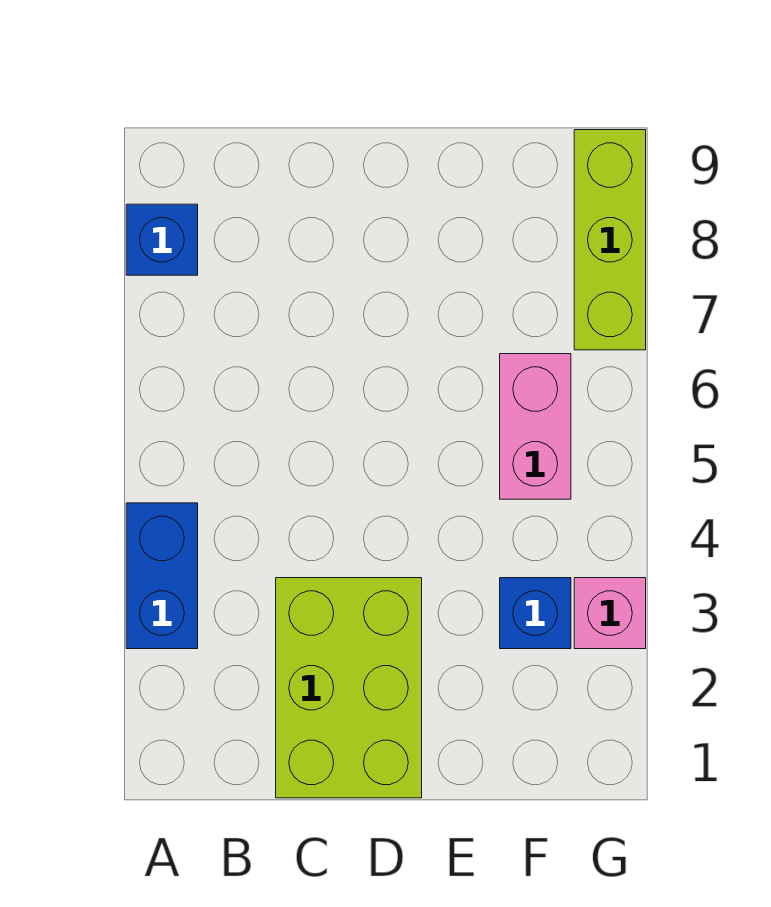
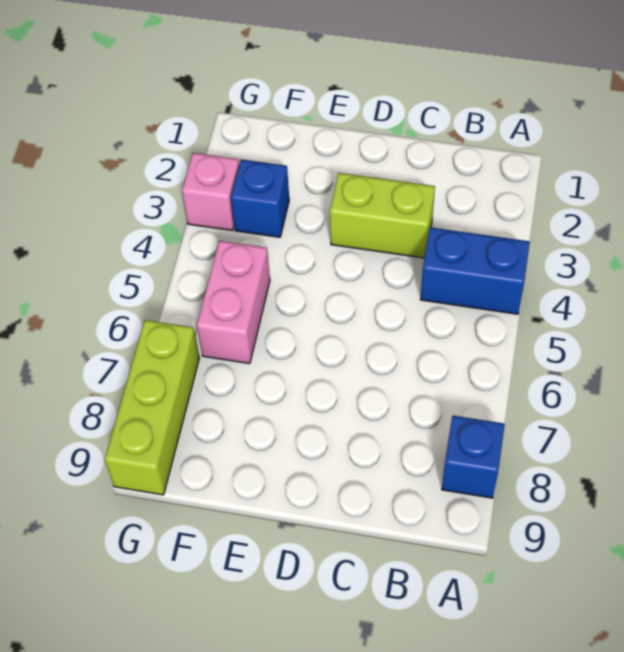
blue 1x2 brick [126,503,198,649] -> blue 1x2 brick turned to [421,227,530,314]
lime 2x3 brick [276,578,422,798] -> lime 1x2 brick [330,173,435,258]

